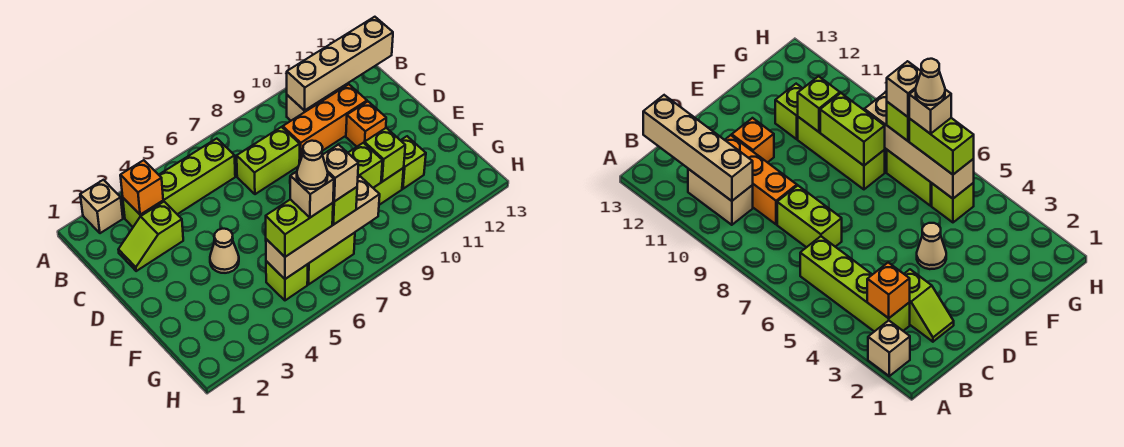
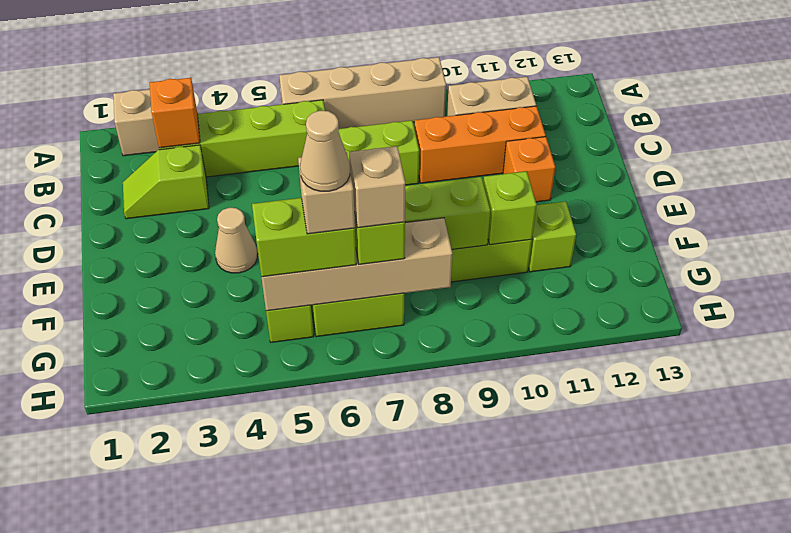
tan 1x4 brick [287,17,393,111] -> tan 1x4 brick moved to [279,57,446,129]

